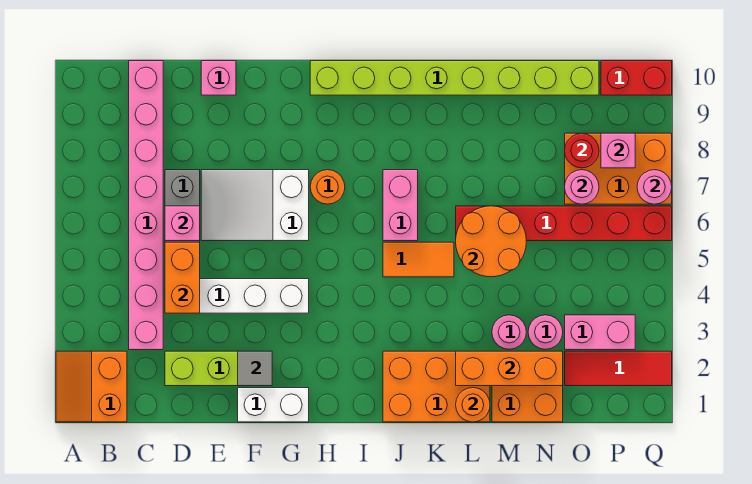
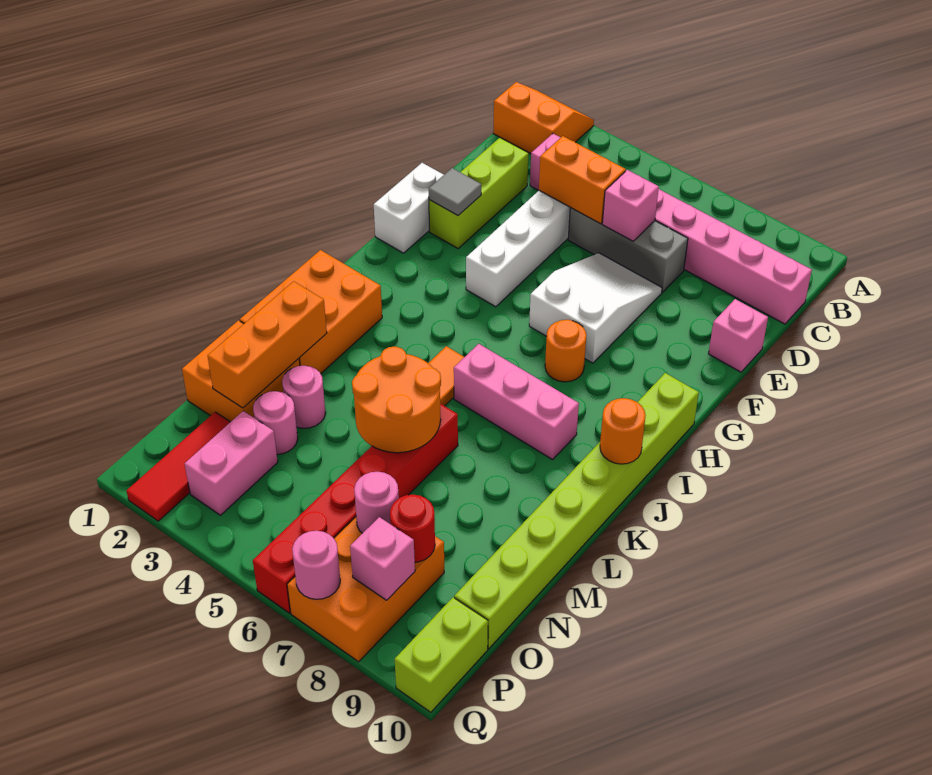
pink 1x2 brick [383,170,418,241] -> pink 1x3 brick [454,344,579,460]
orange 1x1 round brick [456,388,490,422] -> orange 1x1 round brick moved to [600,398,646,464]
red 1x2 brick [601,61,672,95] -> lime 1x2 brick [395,597,488,712]

